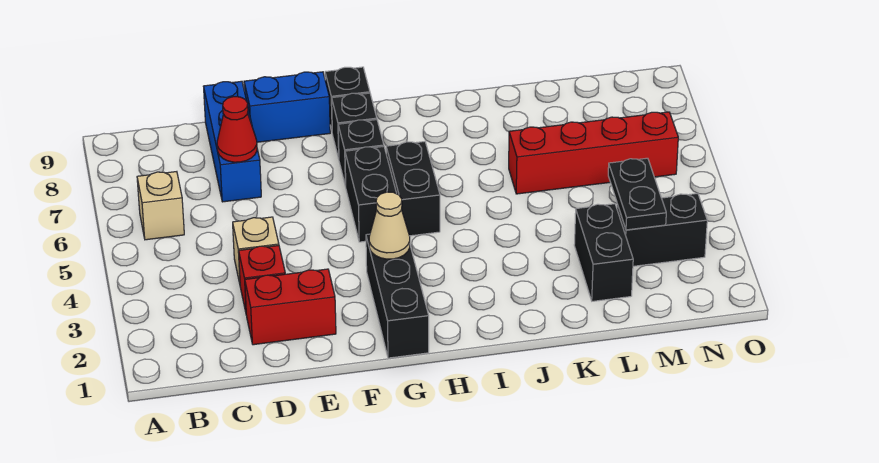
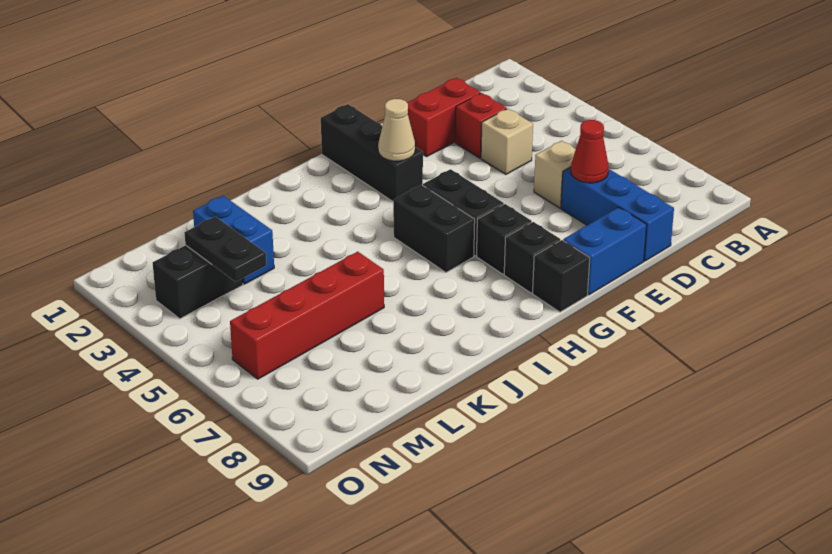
tan 1x1 brick [137,172,184,240] -> tan 1x1 brick moved to [534,141,576,208]
black 1x2 brick [574,204,633,301] -> blue 1x2 brick [193,196,274,284]

